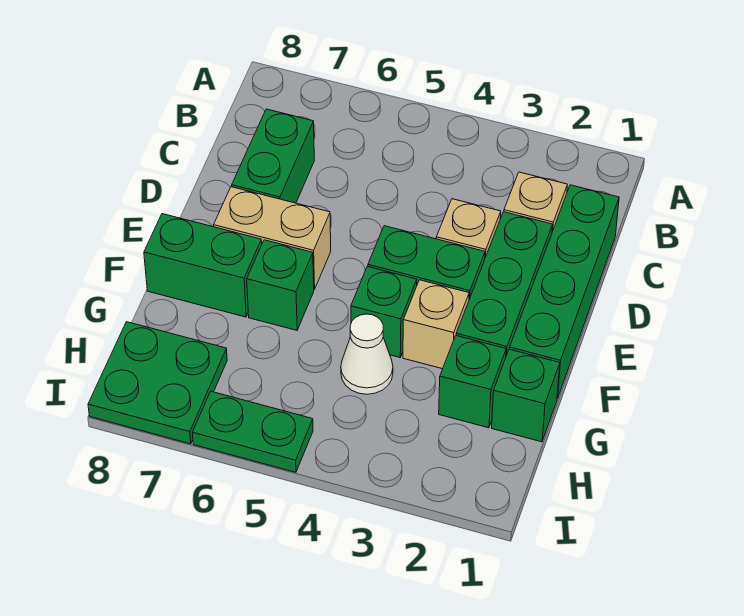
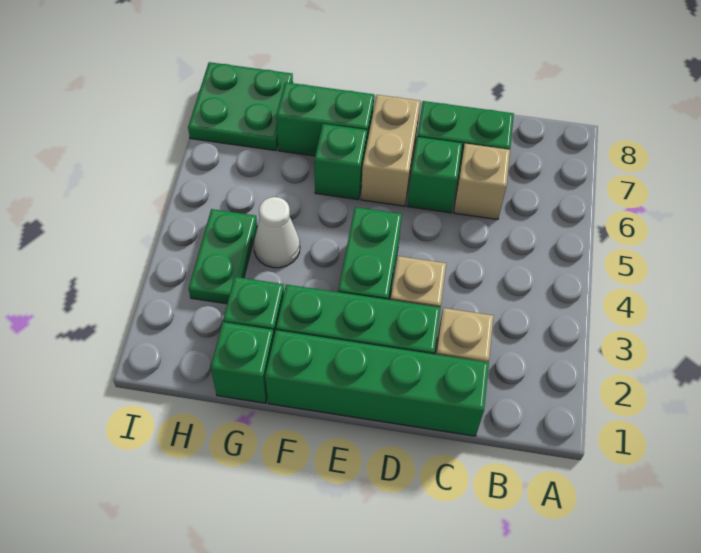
tan 1x1 brick [403,280,469,369] -> tan 1x1 brick moved to [454,144,510,220]
green 1x1 brick [351,266,417,357] -> green 1x1 brick moved to [407,137,462,213]
green 1x2 brick [144,214,262,317] -> green 1x2 brick turned to [276,82,374,156]
green 1x2 plate [192,391,313,472] -> green 1x2 plate moved to [189,209,257,304]

